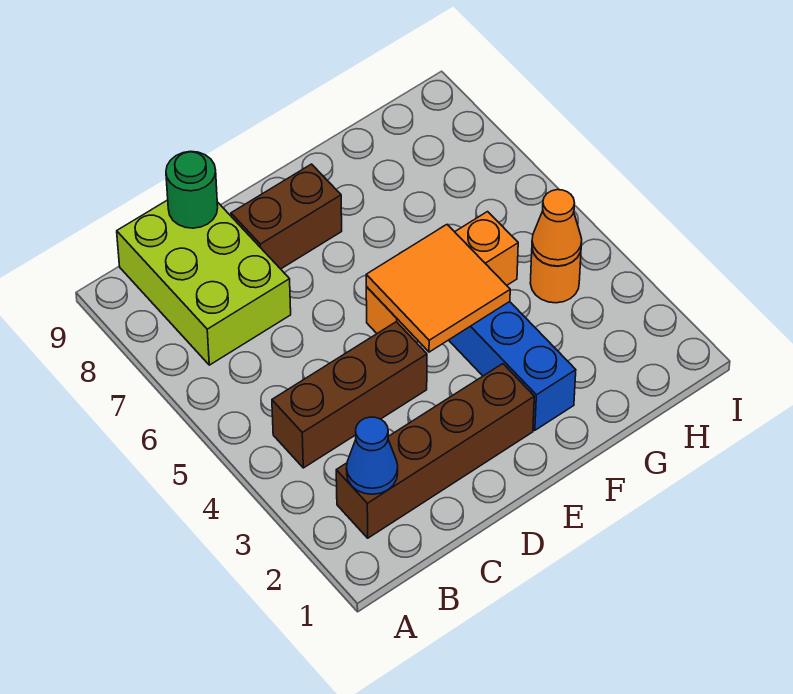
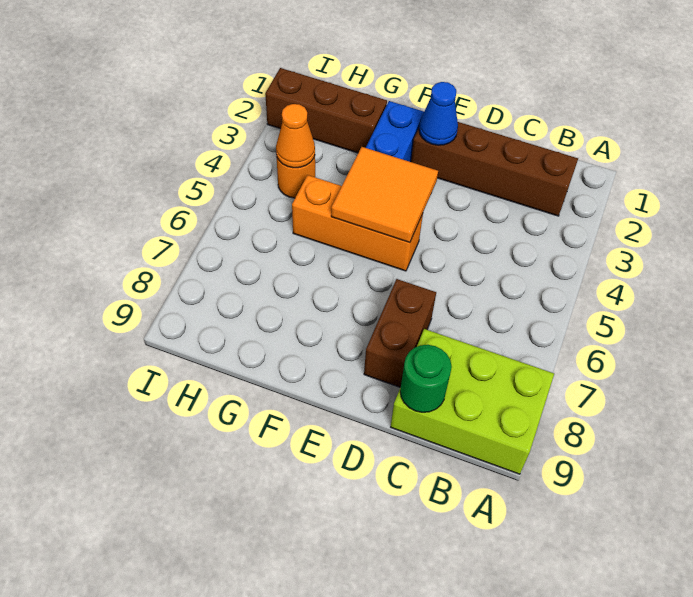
blue 1x1 cone [346,417,398,494] -> blue 1x1 cone moved to [419,82,458,145]
brown 1x3 brick [272,322,427,468] -> brown 1x3 brick moved to [265,68,387,153]
lime 2x3 brick [117,200,291,365] -> lime 2x3 brick turned to [391,329,554,474]
brown 1x2 brick [231,164,342,269] -> brown 1x2 brick turned to [364,279,436,387]

